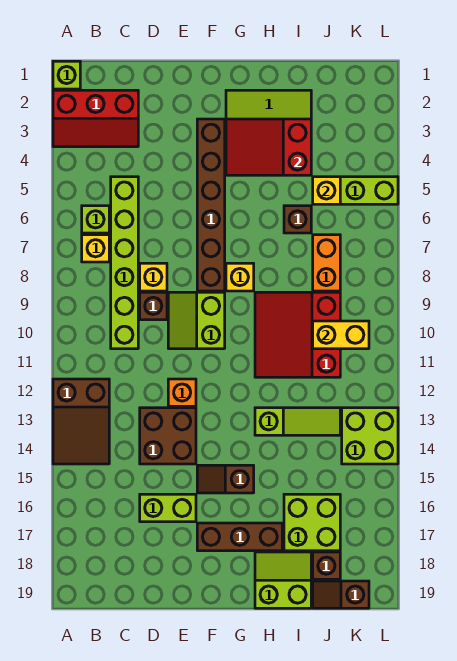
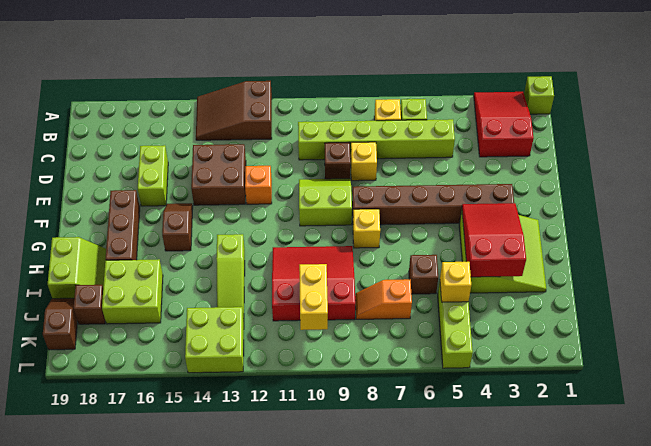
red 2x3 slope [53,90,138,147] -> red 2x3 slope turned to [474,92,534,157]
orange 1x2 brick [313,235,340,291] -> orange 1x2 slope [355,279,412,319]

